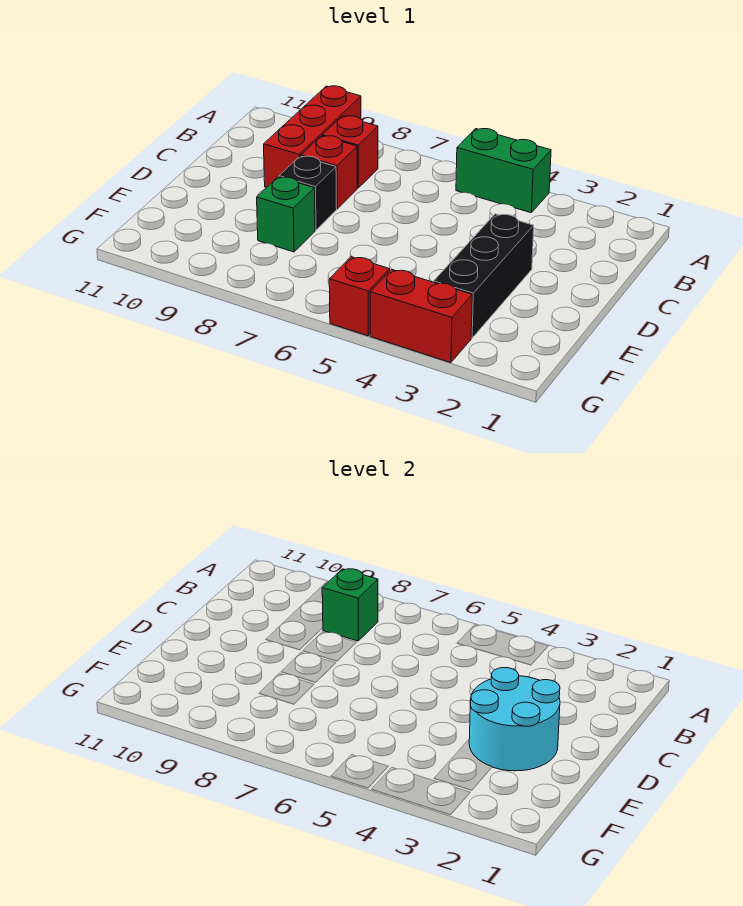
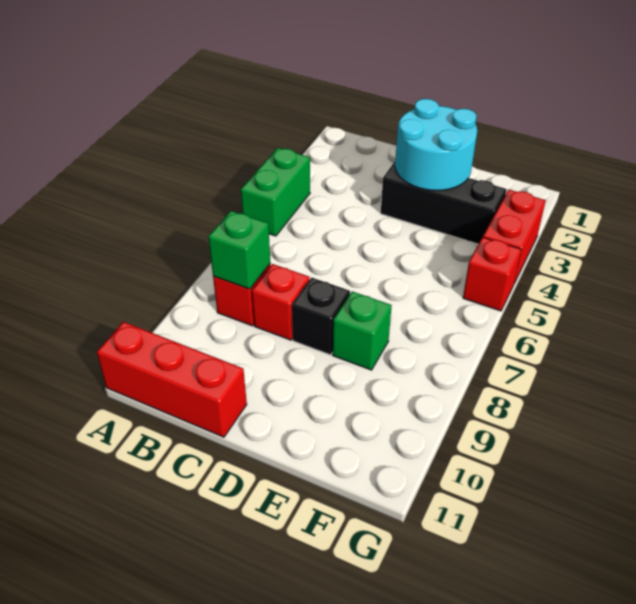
red 1x3 brick [264,86,361,187] -> red 1x3 brick moved to [97,322,247,437]

